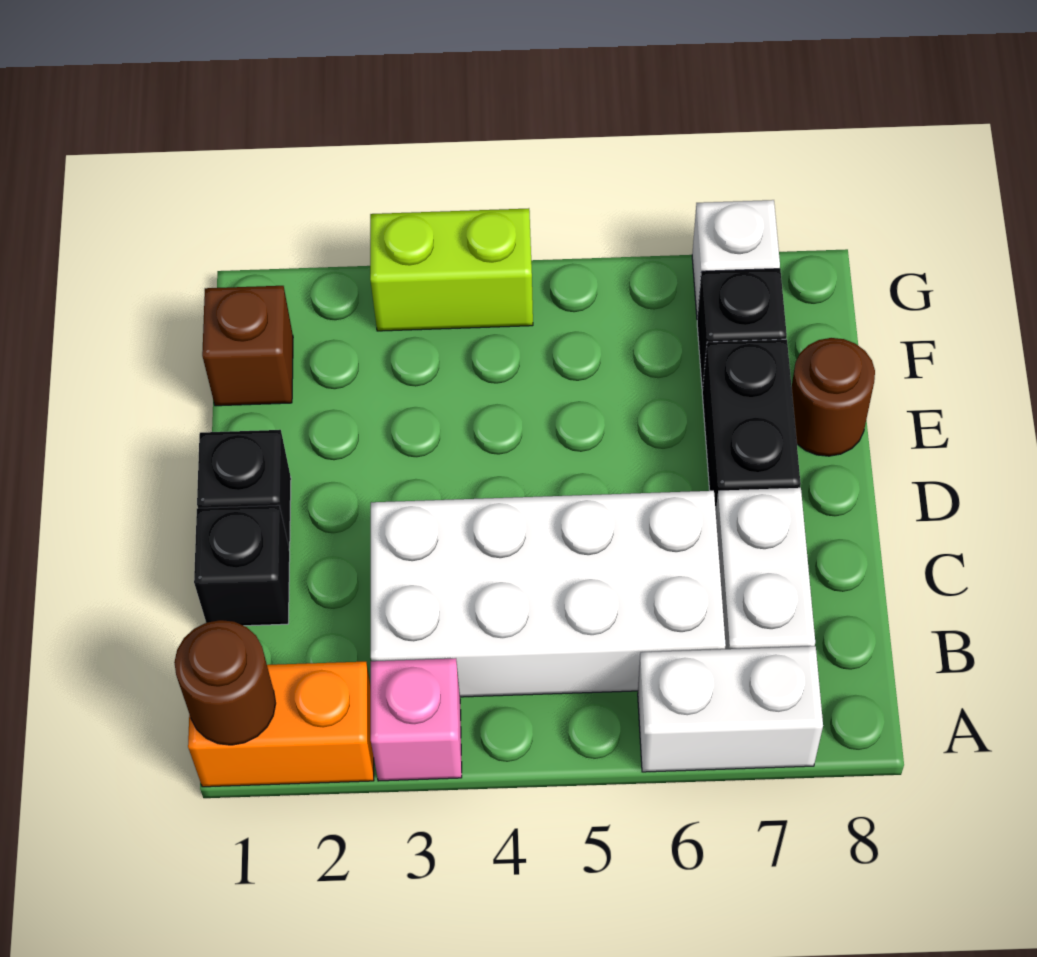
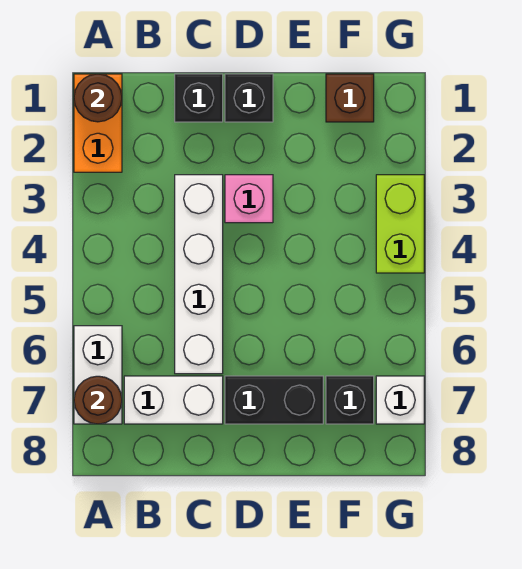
pink 1x1 brick [371,658,462,781] -> pink 1x1 brick moved to [225,175,273,223]
white 2x4 brick [371,491,726,697] -> white 1x4 brick [175,175,223,374]
brown 1x1 round brick [792,338,875,456] -> brown 1x1 round brick moved to [74,376,122,424]

